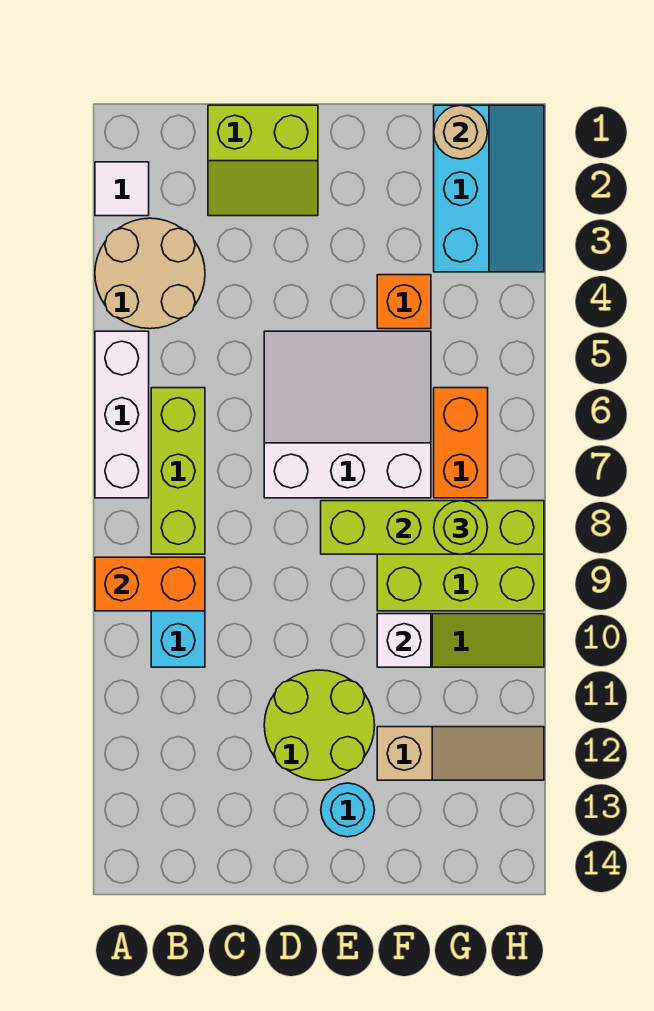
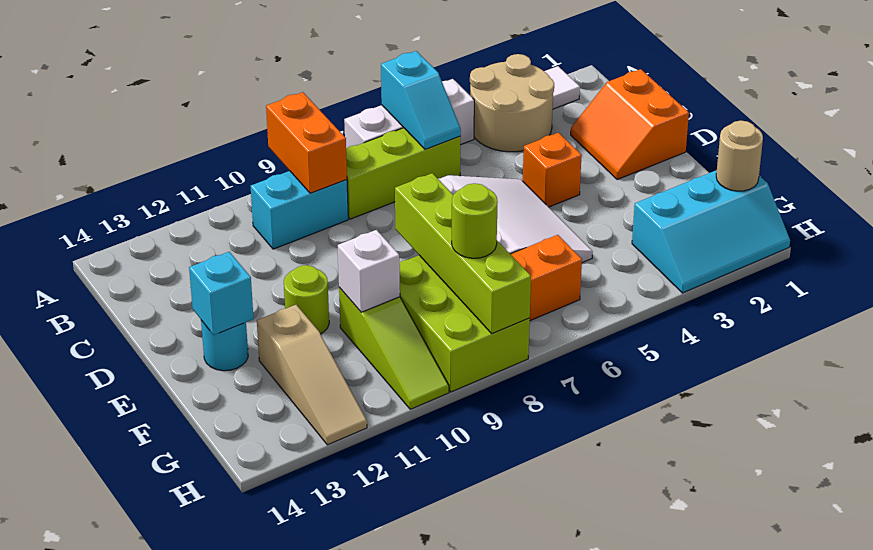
none -> cyan 1x2 slope [381,51,461,150]
lime 2x2 slope [208,105,318,216] -> orange 2x2 slope [571,69,689,180]
lime 2x2 round brick [264,670,375,780] -> lime 1x1 round brick [284,265,329,334]
none -> cyan 1x1 brick [189,252,254,335]
orange 1x1 brick [377,275,431,329] -> orange 1x1 brick moved to [523,133,582,207]

